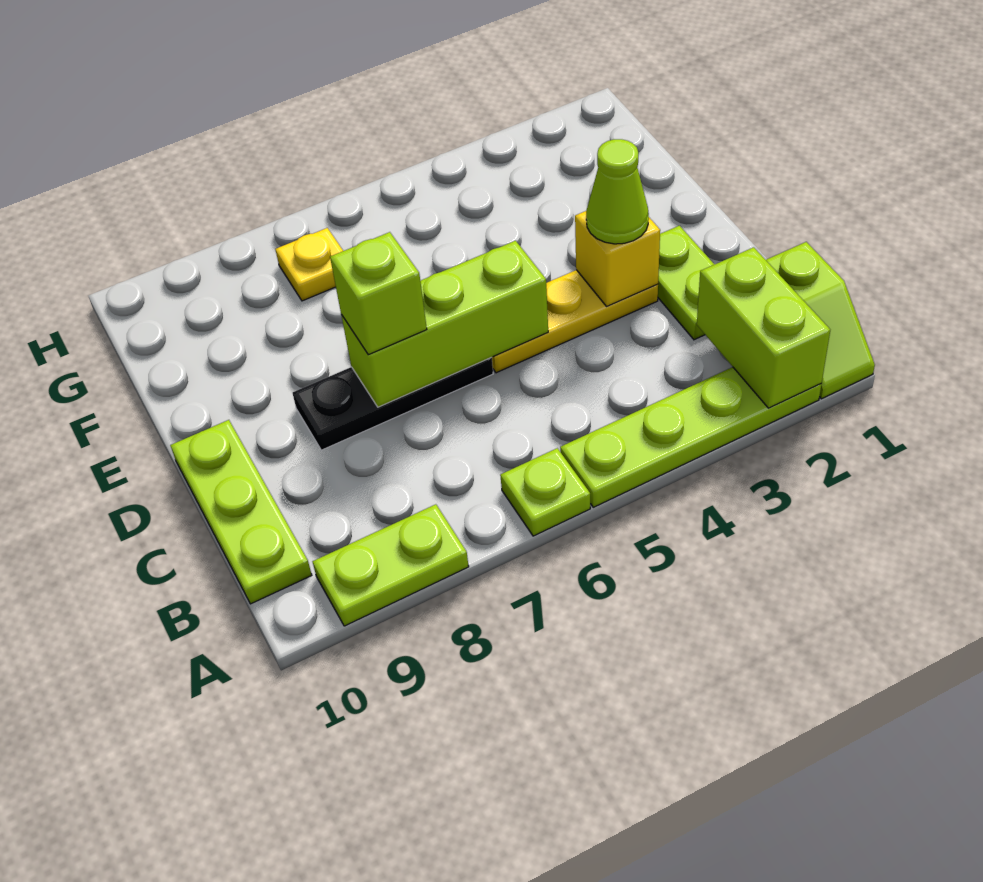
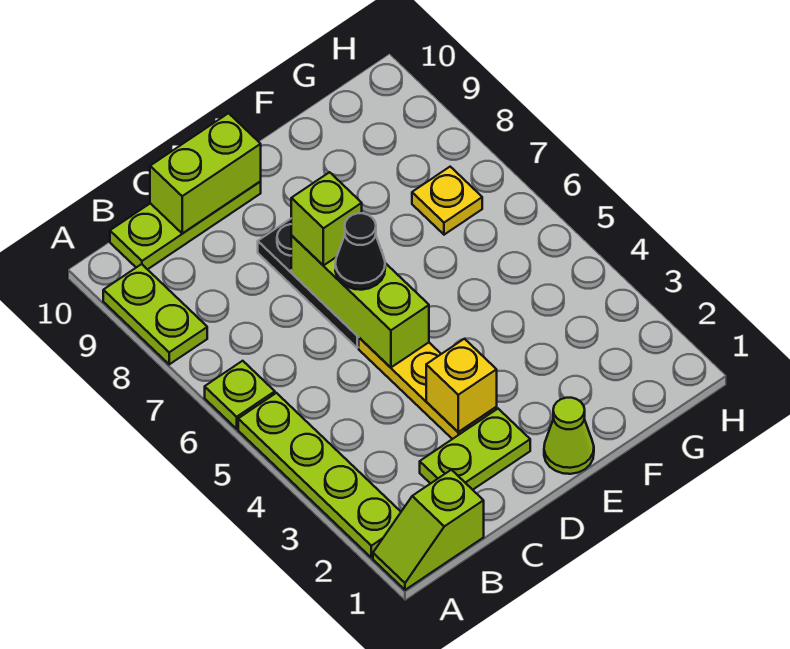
lime 1x2 brick [697,247,830,408] -> lime 1x2 brick moved to [150,113,261,234]
lime 1x1 cone [586,139,649,244] -> lime 1x1 cone moved to [544,398,594,474]
none -> black 1x1 cone [335,213,385,290]

